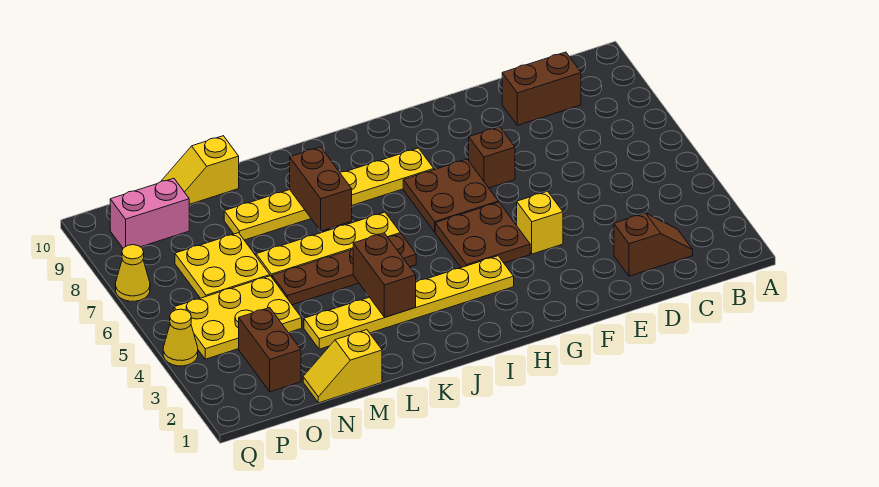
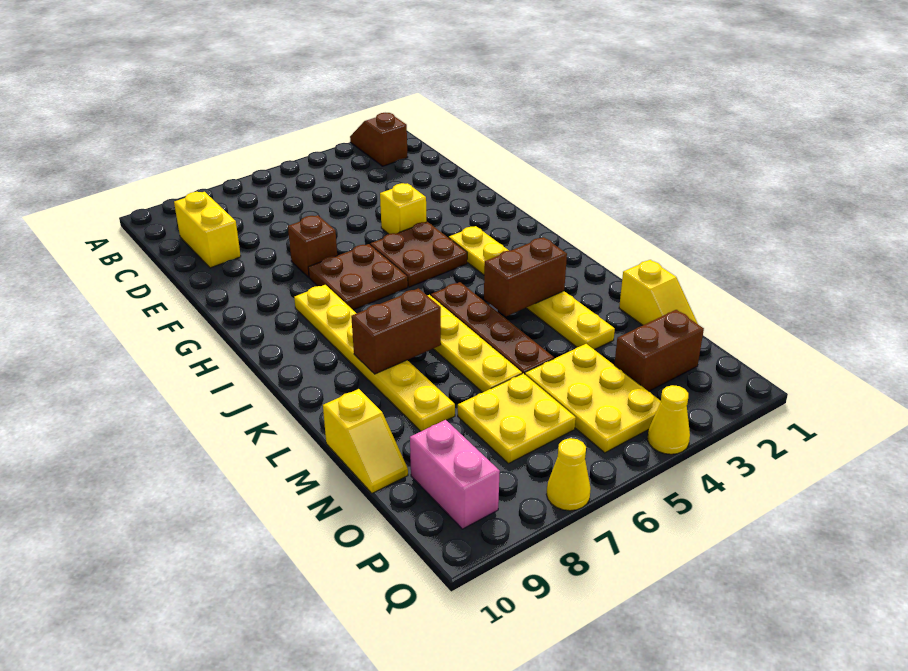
brown 1x2 slope [614,213,693,276] -> brown 1x2 slope moved to [350,113,408,166]
brown 1x2 brick [502,52,581,125] -> yellow 1x2 brick [174,192,241,268]

